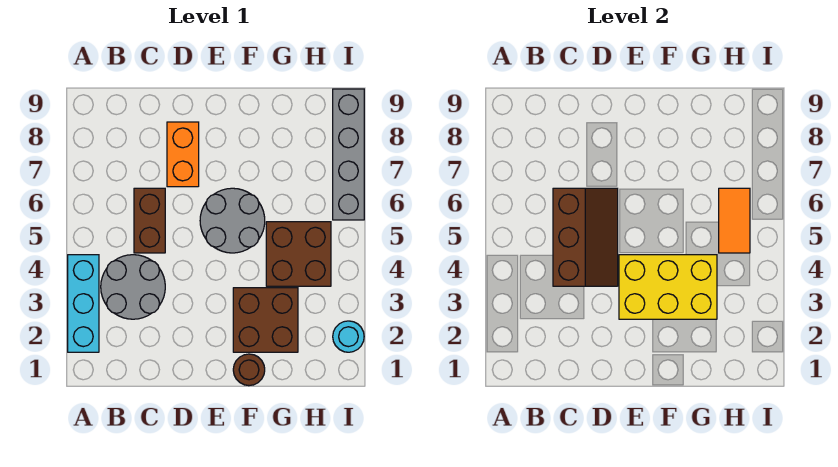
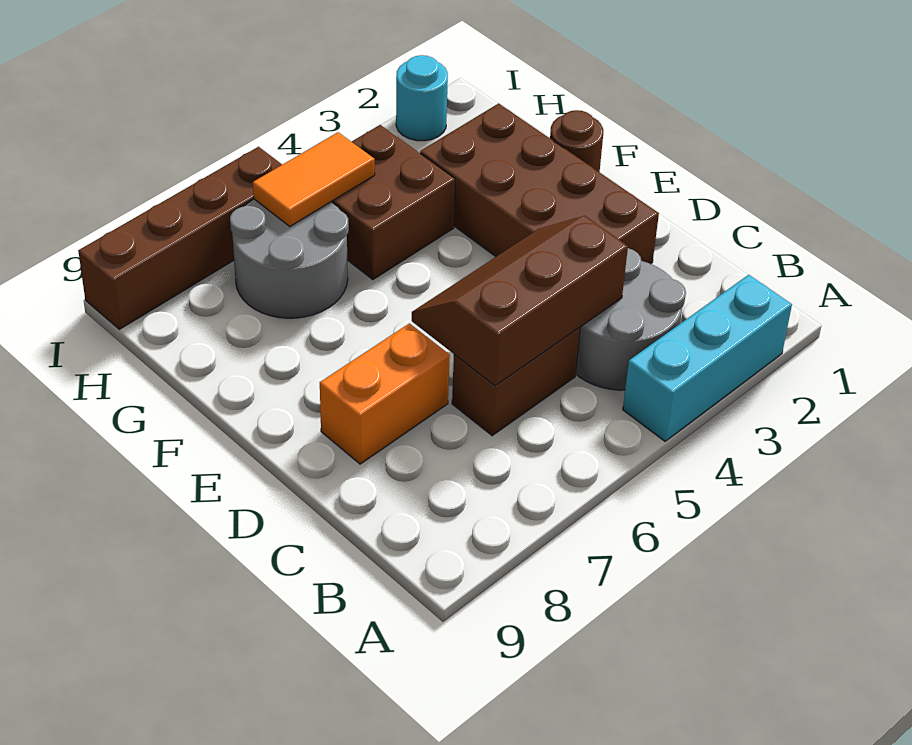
yellow 2x3 brick [619,255,717,319] -> none
grey 2x2 round brick [200,188,265,253] -> grey 2x2 round brick moved to [230,199,349,318]
brown 2x2 brick [233,288,298,352] -> brown 2x4 brick [420,103,659,264]
grey 1x4 brick [333,89,364,220] -> brown 1x4 brick [78,147,282,329]

